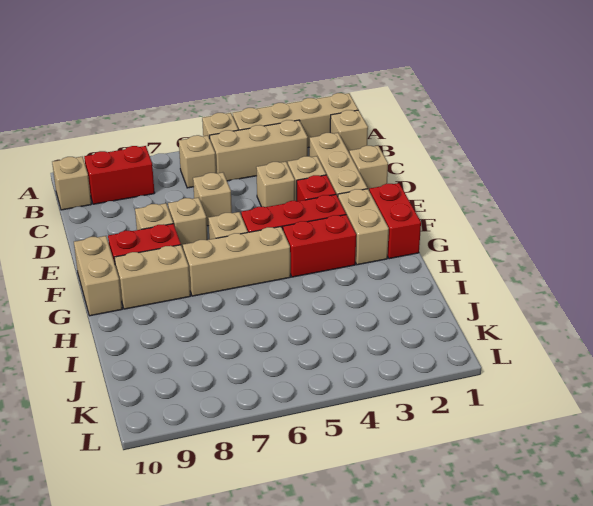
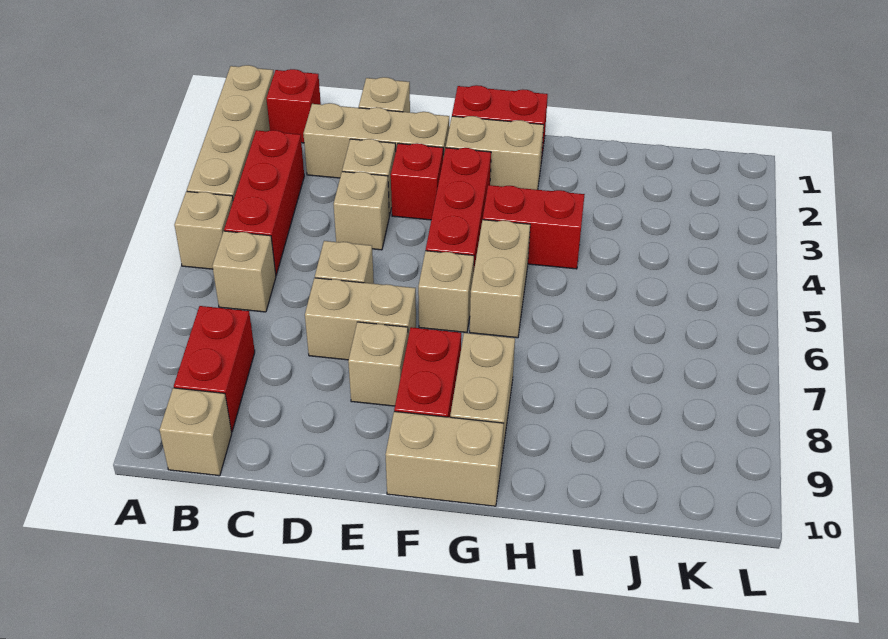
tan 1x1 brick [330,110,368,152] -> red 1x1 brick [266,69,321,143]
tan 1x3 brick [210,120,308,181] -> red 1x3 brick [224,130,304,275]
tan 1x1 brick [168,198,208,249] -> tan 1x2 brick [305,278,416,360]
red 1x2 brick [283,215,356,277] -> red 1x2 brick turned to [483,185,585,269]
tan 1x3 brick [183,227,290,296] -> tan 1x2 brick [470,220,530,338]

